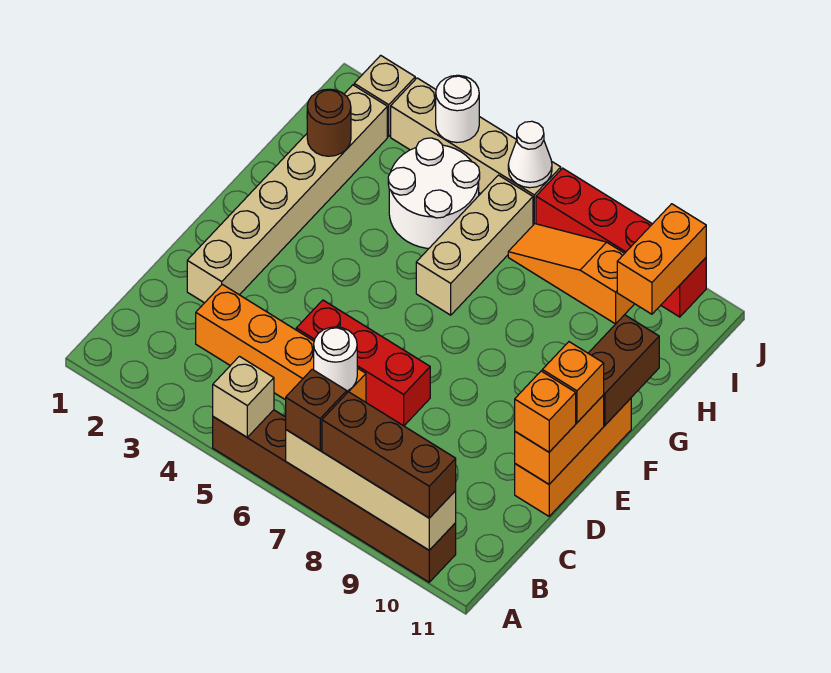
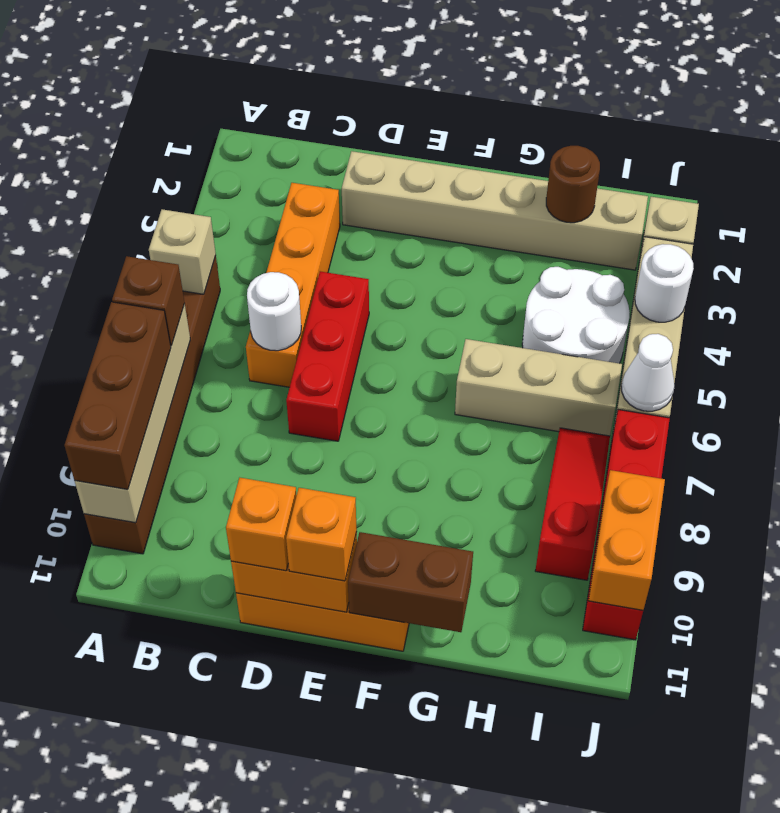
orange 1x3 slope [508,224,634,324] -> red 1x3 slope [535,428,610,580]
orange 1x2 brick [617,204,706,314] -> orange 1x2 brick turned to [589,470,665,610]

